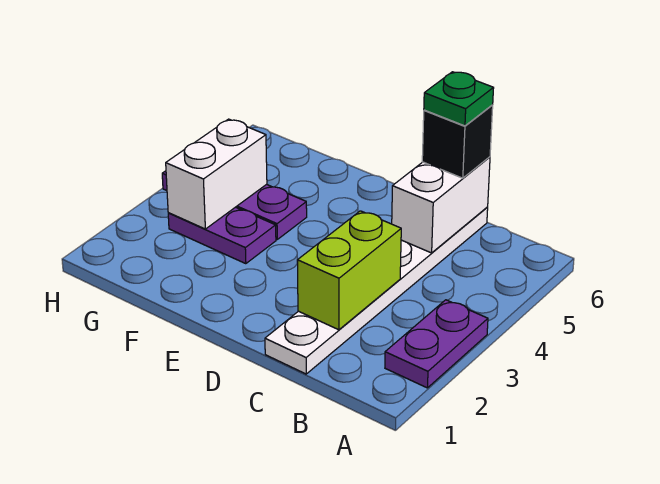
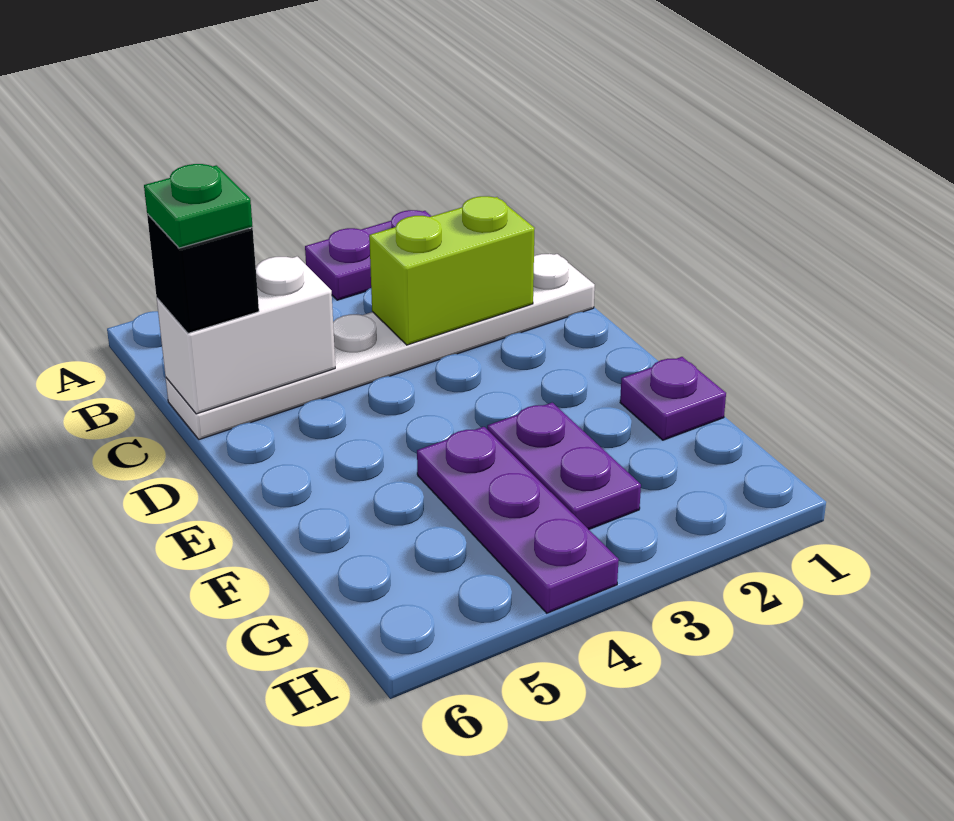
none -> purple 1x1 plate [620,357,726,440]
white 1x2 brick [166,119,267,229] -> none

